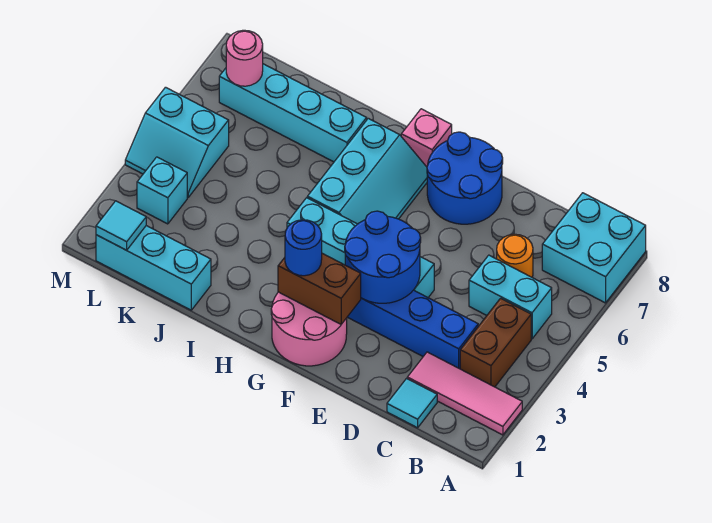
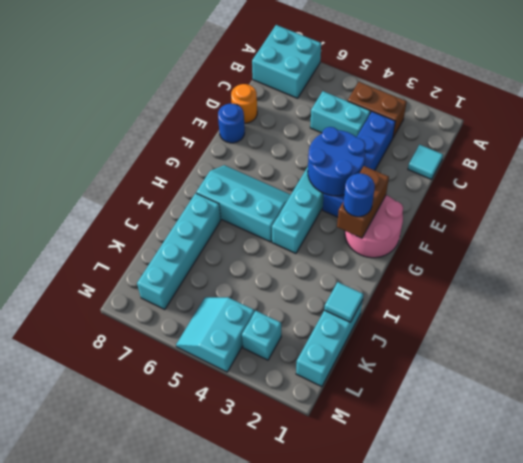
pink 1x3 tile [407,352,522,435] -> none
cyan 1x2 brick [469,255,552,339] -> cyan 1x2 brick turned to [310,91,370,137]
orange 1x1 round brick [497,234,533,278] -> orange 1x1 round brick moved to [231,84,257,123]
blue 2x2 round brick [427,132,503,224] -> blue 1x1 round brick [218,104,245,143]
pink 1x1 brick [401,109,452,167] -> none
cyan 1x1 tile [96,201,146,250] -> cyan 1x1 tile moved to [324,282,364,322]
cyan 2x2 slope [125,87,229,197] -> cyan 2x2 slope turned to [176,297,254,372]
pink 1x1 round brick [226,30,263,86] -> none

